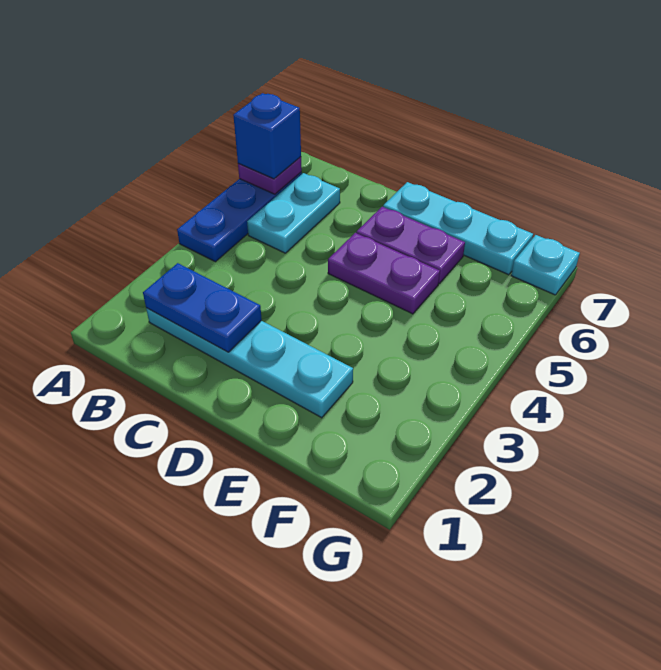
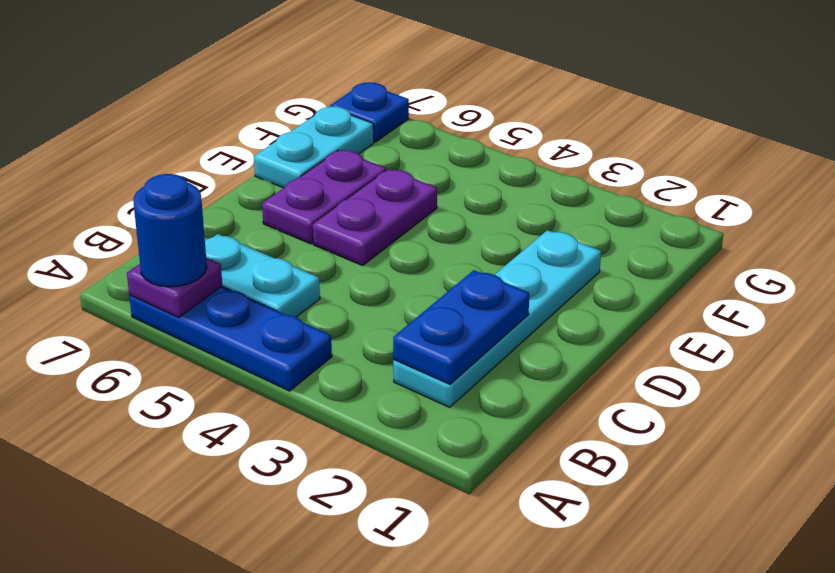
blue 1x1 brick [233,93,301,179] -> blue 1x1 round brick [133,174,207,287]
cyan 1x3 plate [383,182,533,275] -> cyan 1x2 plate [254,107,374,188]
cyan 1x1 plate [511,235,580,295] -> blue 1x1 plate [330,82,409,142]

